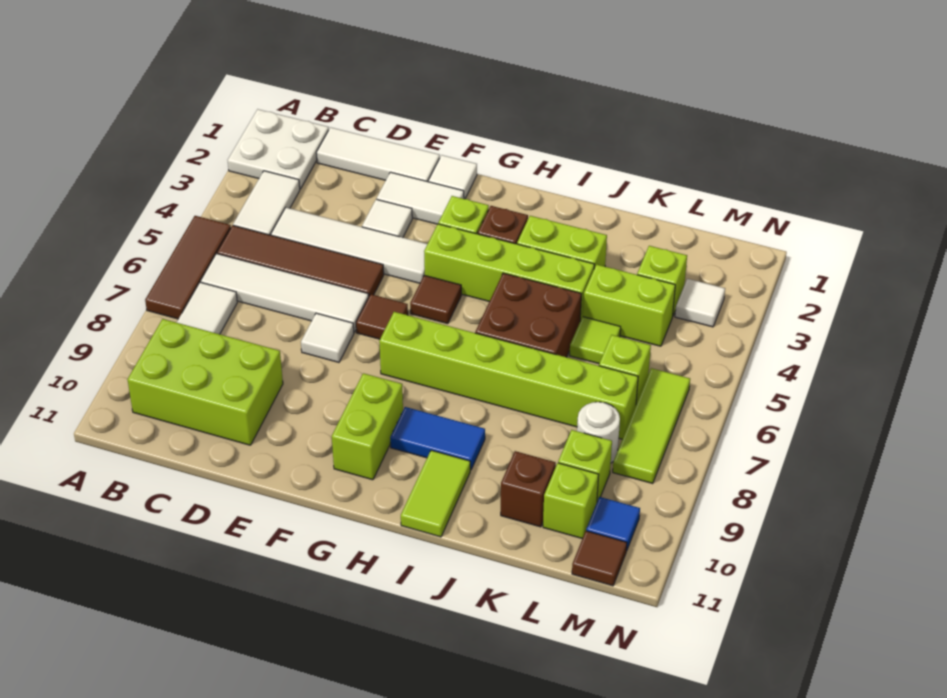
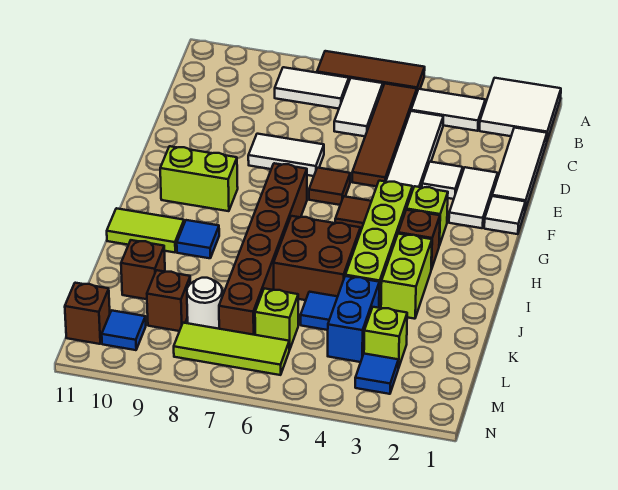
white 2x2 plate [228,109,329,189] -> white 2x2 tile [480,78,561,140]
white 1x4 tile [201,254,369,332] -> white 1x2 tile [334,78,383,136]
lime 2x3 brick [128,319,283,445] -> none
white 1x1 tile [301,313,354,362] -> white 1x2 tile [248,134,324,176]
lime 1x6 brick [379,312,638,439] -> brown 1x6 brick [219,163,307,335]
blue 1x2 tile [390,407,485,470] -> blue 1x1 tile [177,220,219,258]
lime 1x2 brick [583,264,675,346] -> blue 1x2 brick [328,276,379,362]
lime 1x1 tile [570,317,621,364] -> blue 1x1 tile [301,292,338,330]
lime 1x1 brick [558,430,612,501] -> brown 1x1 brick [147,270,190,331]
lime 1x1 brick [543,463,599,539] -> none
white 1x1 tile [675,279,725,327] -> blue 1x1 tile [355,354,398,394]
brown 1x1 tile [572,531,627,586] -> brown 1x1 brick [65,283,110,344]

